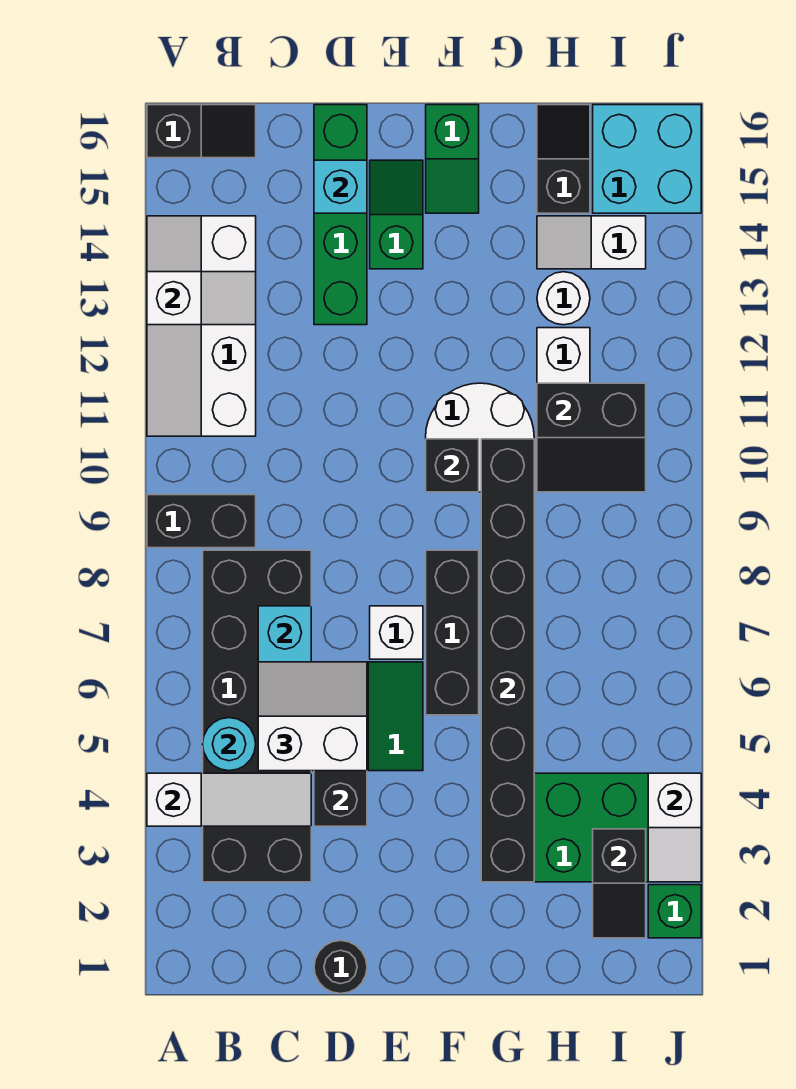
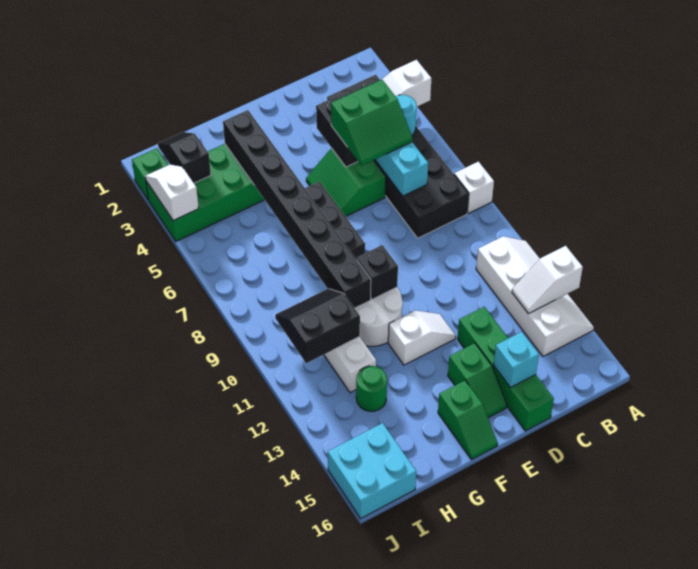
black 1x2 brick [147,495,256,548] -> none
black 1x2 slope [147,105,256,158] -> none
white 2x2 slope [258,662,367,771] -> green 2x2 slope [331,80,412,166]
black 1x1 round brick [314,941,367,994] -> none
white 1x1 brick [370,606,423,659] -> white 1x1 brick moved to [454,162,494,214]
green 1x2 slope [426,105,479,213] -> green 1x2 slope turned to [438,381,498,460]
white 1x1 round brick [537,272,590,325] -> green 1x1 round brick [356,366,387,411]
white 1x2 slope [537,216,646,269] -> white 1x2 slope moved to [388,311,456,365]
black 1x2 slope [537,105,590,213] -> none

